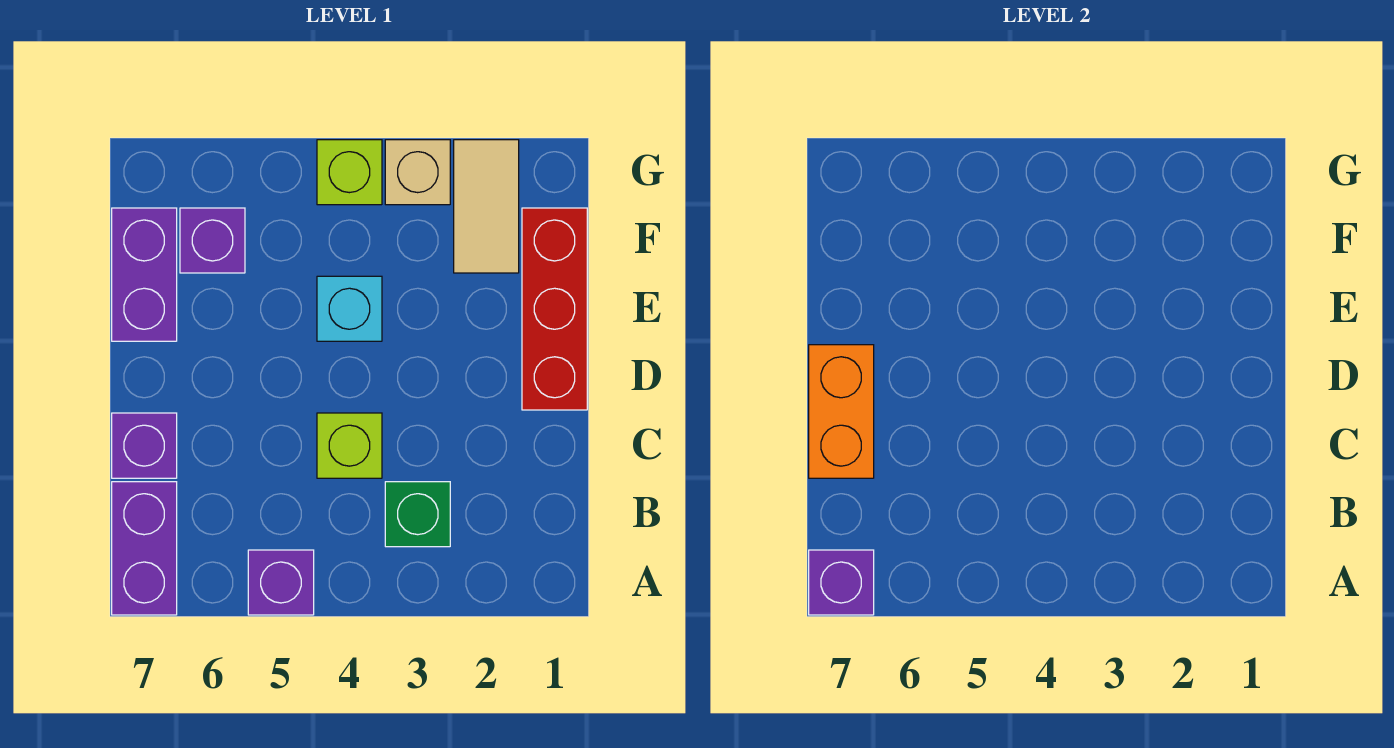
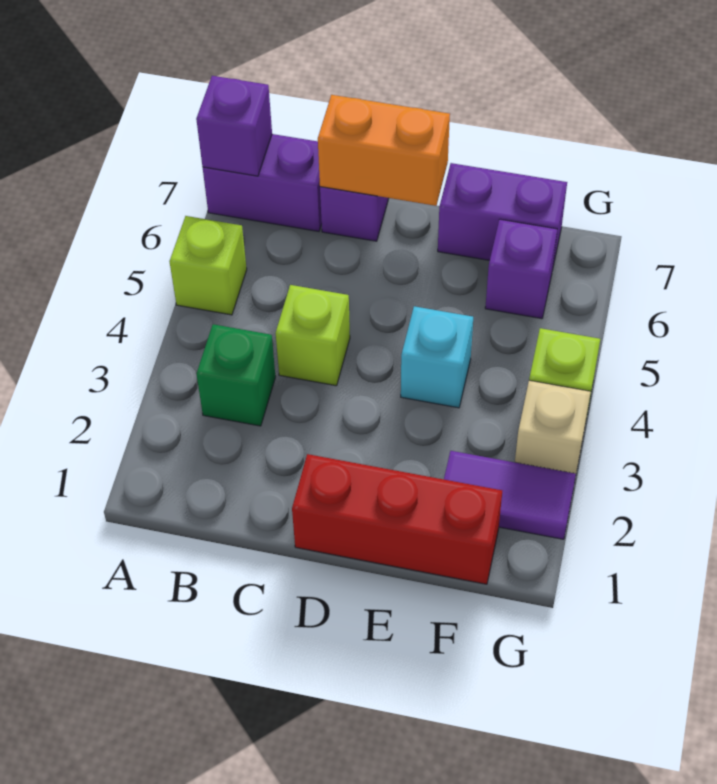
purple 1x1 brick [248,550,314,615] -> lime 1x1 brick [170,216,247,315]
tan 1x2 tile [454,140,519,273] -> purple 1x2 tile [444,451,576,539]

